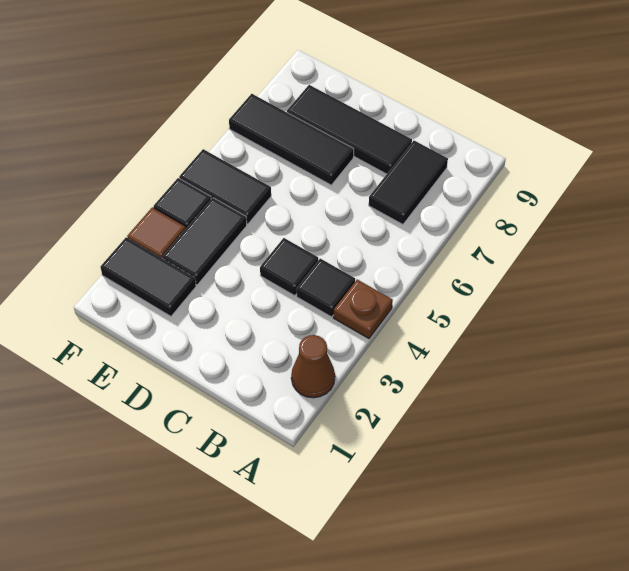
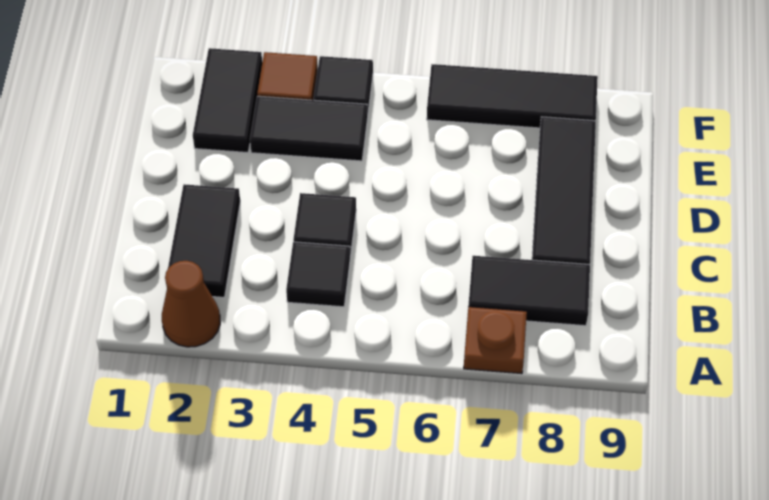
brown 1x1 plate [333,279,393,339] -> brown 1x1 plate moved to [464,307,527,374]
black 1x3 tile [229,94,354,185] -> black 1x3 tile turned to [427,64,598,128]
black 1x2 tile [179,149,271,224] -> black 1x2 tile moved to [168,184,240,297]

